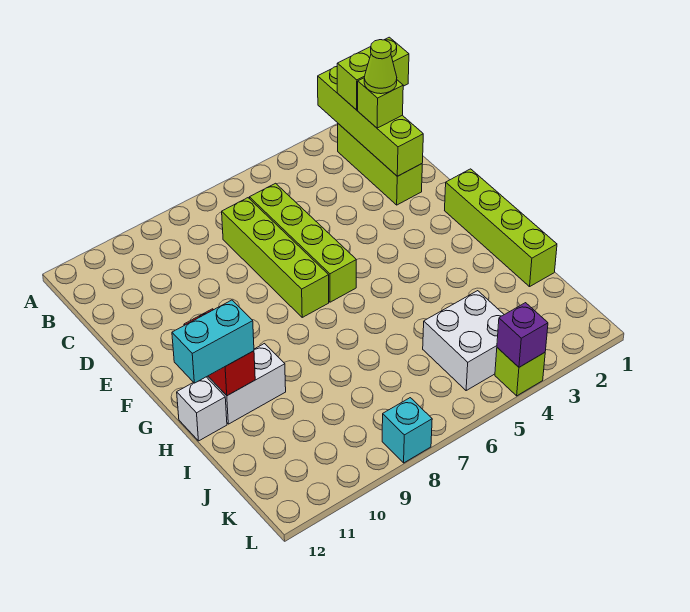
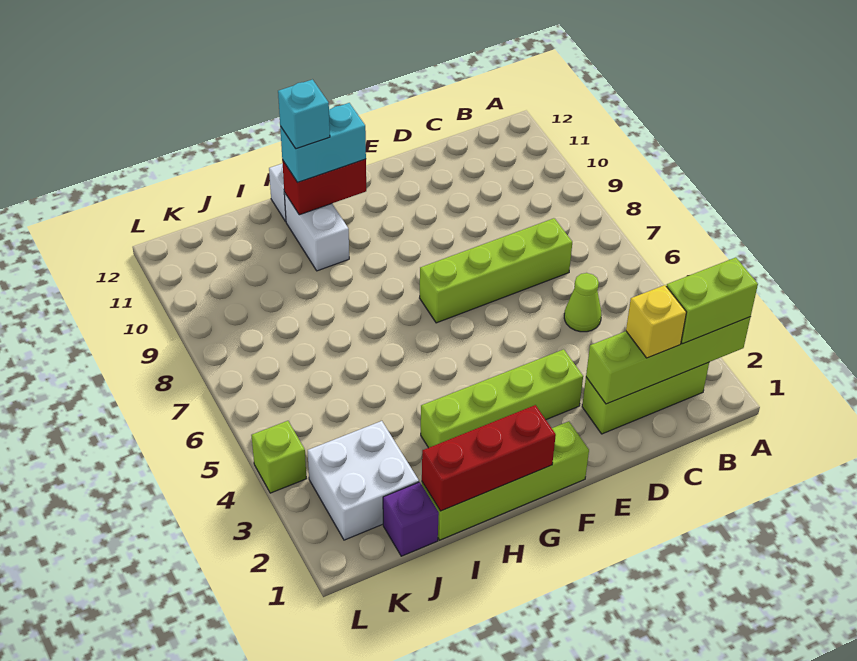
lime 1x2 brick [337,37,409,110] -> lime 1x2 brick turned to [666,258,758,344]
lime 1x1 brick [358,78,403,128] -> yellow 1x1 brick [626,285,686,358]
lime 1x1 cone [364,40,397,94] -> lime 1x1 cone moved to [564,273,601,332]
lime 1x4 brick [249,183,356,302] -> lime 1x4 brick moved to [421,349,583,448]
none -> red 1x3 brick [422,405,556,511]
cyan 1x2 brick [172,300,254,383] -> cyan 1x2 brick turned to [280,103,366,183]
white 2x2 brick [423,291,504,391] -> white 2x2 brick moved to [308,421,419,540]
purple 1x1 brick [497,303,548,367] -> purple 1x1 brick moved to [383,482,439,556]
cyan 1x1 brick [382,398,432,463] -> cyan 1x1 brick moved to [278,80,330,149]

